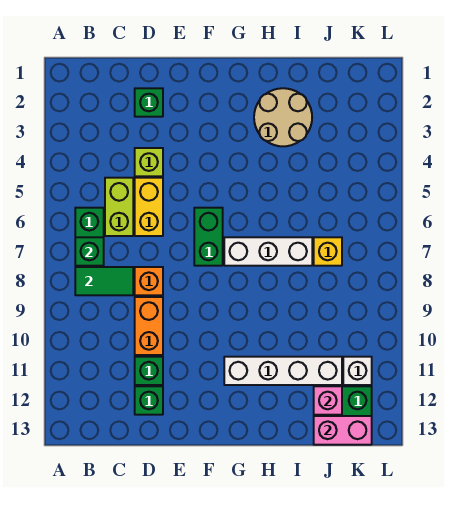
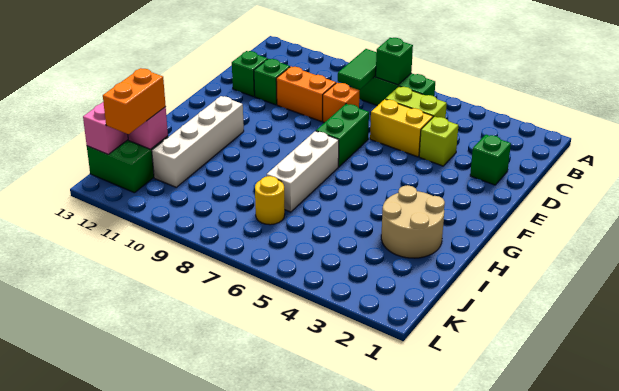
green 1x2 brick [194,208,223,266] -> green 1x2 brick turned to [316,104,369,167]
yellow 1x1 brick [314,237,342,266] -> yellow 1x1 round brick [255,176,285,225]
none -> orange 1x2 brick [103,68,166,134]
white 1x1 brick [343,357,372,385] -> none

